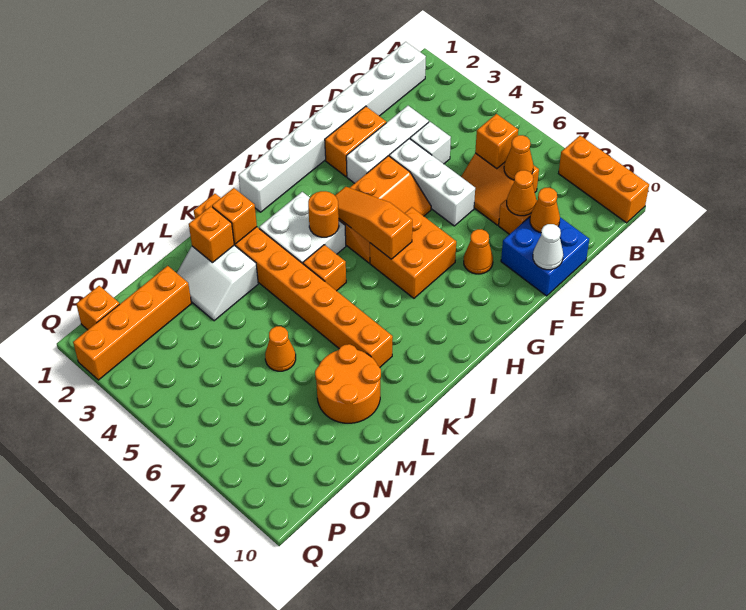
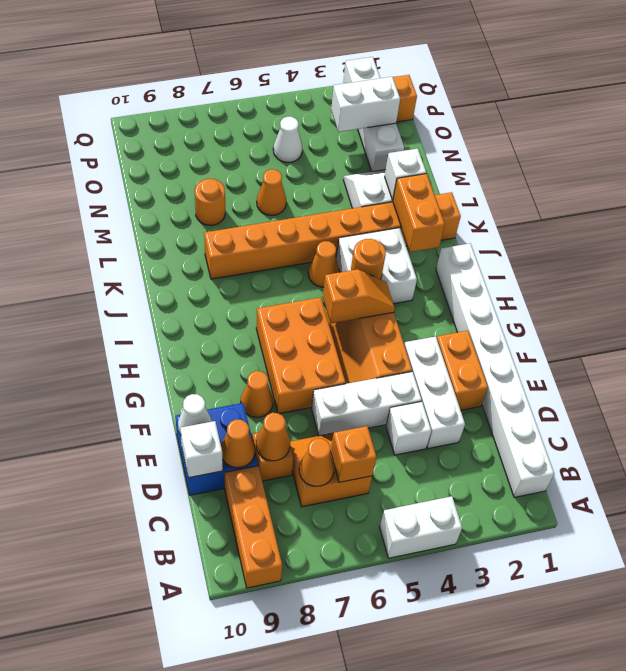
none -> white 1x2 brick [380,496,462,558]
orange 1x3 brick [559,136,649,223] -> orange 1x3 brick turned to [225,466,282,588]
none -> white 1x1 brick [181,421,223,478]
orange 2x2 brick [370,207,456,298] -> orange 2x3 brick [256,297,345,414]
orange 1x3 slope [335,187,412,259] -> orange 1x2 slope [323,269,395,323]
orange 1x1 brick [303,245,346,291] -> orange 1x1 cone [308,241,339,287]
orange 1x1 brick [212,188,257,244] -> orange 1x2 brick [393,174,445,252]
orange 1x1 brick [189,206,234,263] -> white 1x1 brick [385,148,426,200]
orange 2x2 round brick [315,344,381,423] -> orange 1x1 round brick [195,179,225,225]
orange 1x4 brick [73,266,191,380] -> white 1x4 brick [343,57,404,172]
none -> white 1x2 brick [331,77,400,132]
none -> white 1x1 cone [273,117,302,162]

